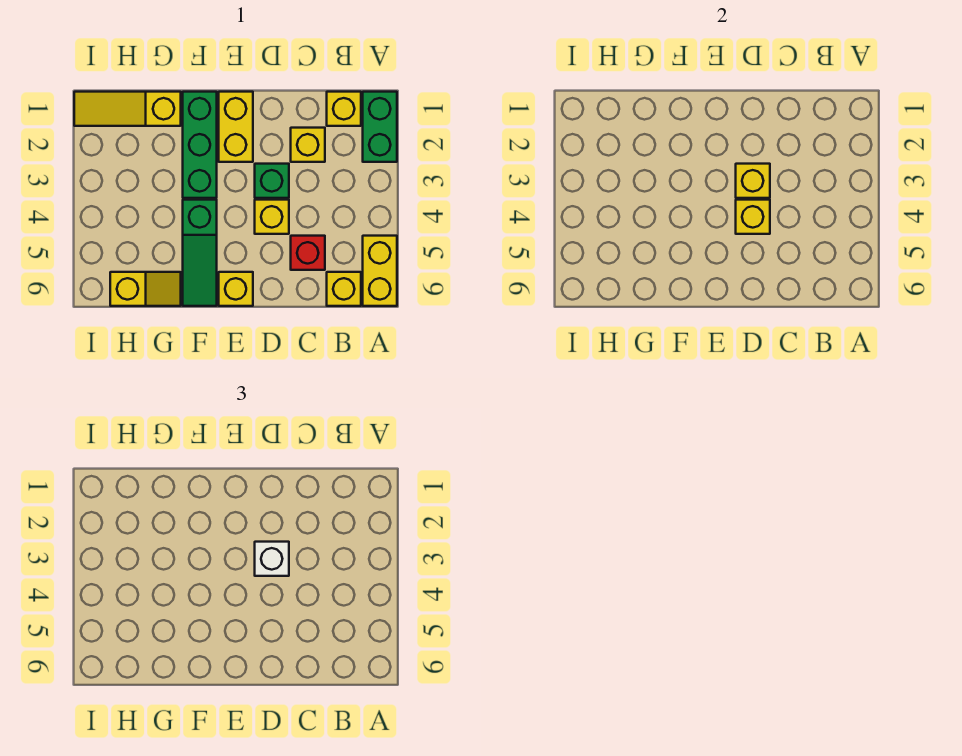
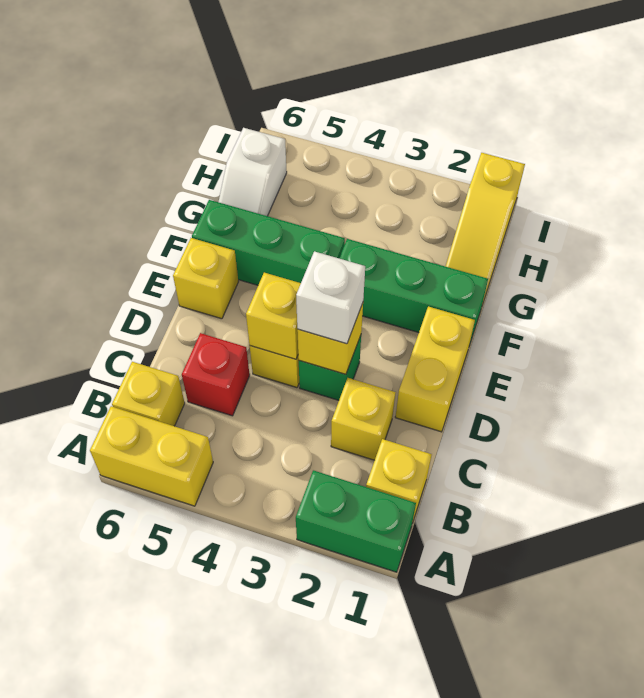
yellow 1x2 brick [219,92,253,162] -> yellow 1x2 brick turned to [395,306,475,432]
green 1x3 slope [183,200,217,306] -> green 1x3 brick [192,200,345,285]
yellow 1x3 slope [74,92,181,126] -> yellow 1x3 slope turned to [445,153,525,305]
yellow 1x2 slope [110,272,181,306] -> white 1x2 slope [219,128,287,216]

